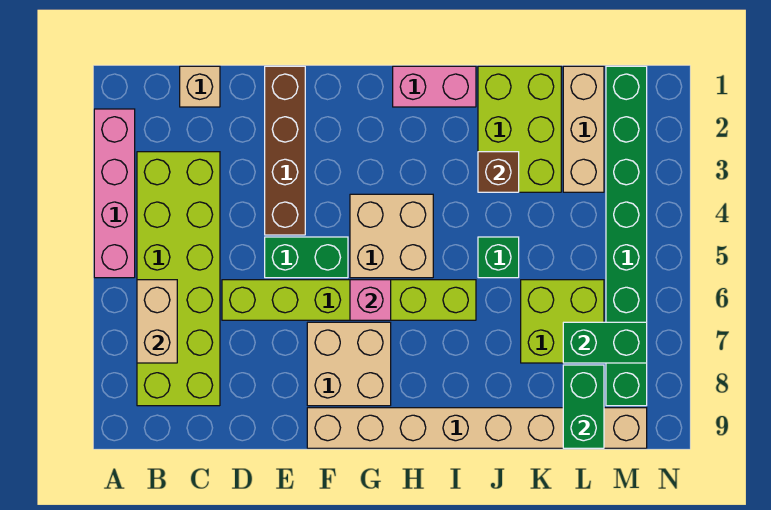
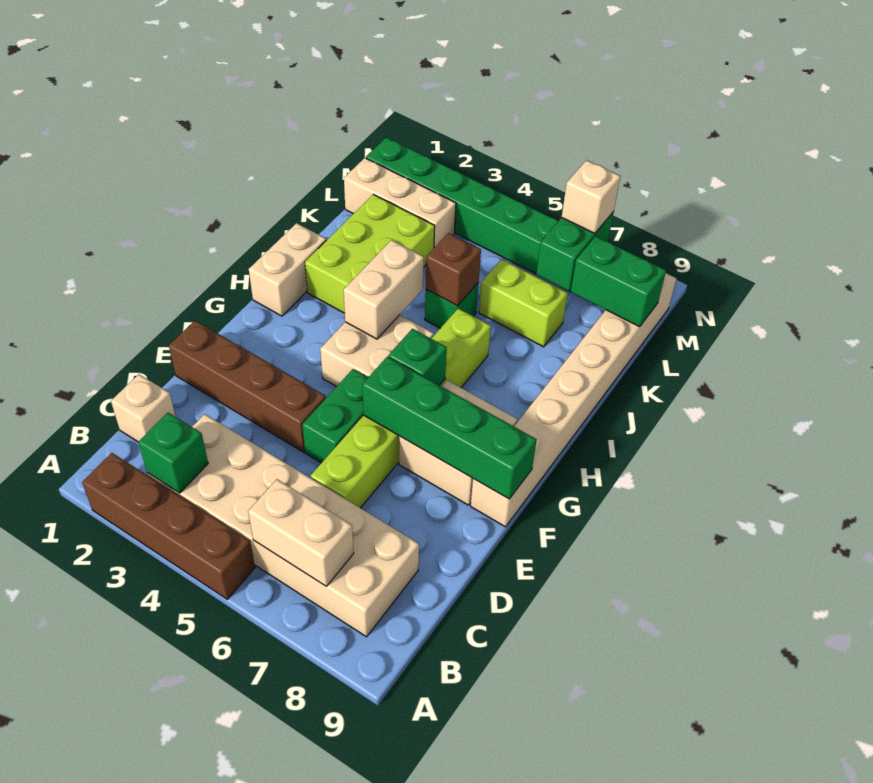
pink 1x4 brick [94,109,135,278] -> brown 1x4 brick [82,453,255,599]
lime 2x6 brick [137,152,220,406] -> tan 2x6 brick [147,414,419,637]
none -> green 1x1 brick [138,413,208,493]
none -> green 1x4 brick [362,357,537,499]
pink 1x1 brick [350,280,391,320] -> green 1x1 brick [388,329,447,385]
pink 1x2 brick [393,66,476,107] -> tan 1x2 brick [249,223,326,316]
none -> tan 1x2 brick [344,240,424,339]
lime 2x3 brick [478,66,561,192] -> lime 2x3 brick turned to [305,194,435,313]
brown 1x1 brick [478,152,519,192] -> brown 1x1 brick moved to [426,233,481,306]
lime 2x2 brick [521,280,604,363] -> lime 1x2 brick [479,259,568,347]
none -> tan 1x1 brick [562,160,620,233]

